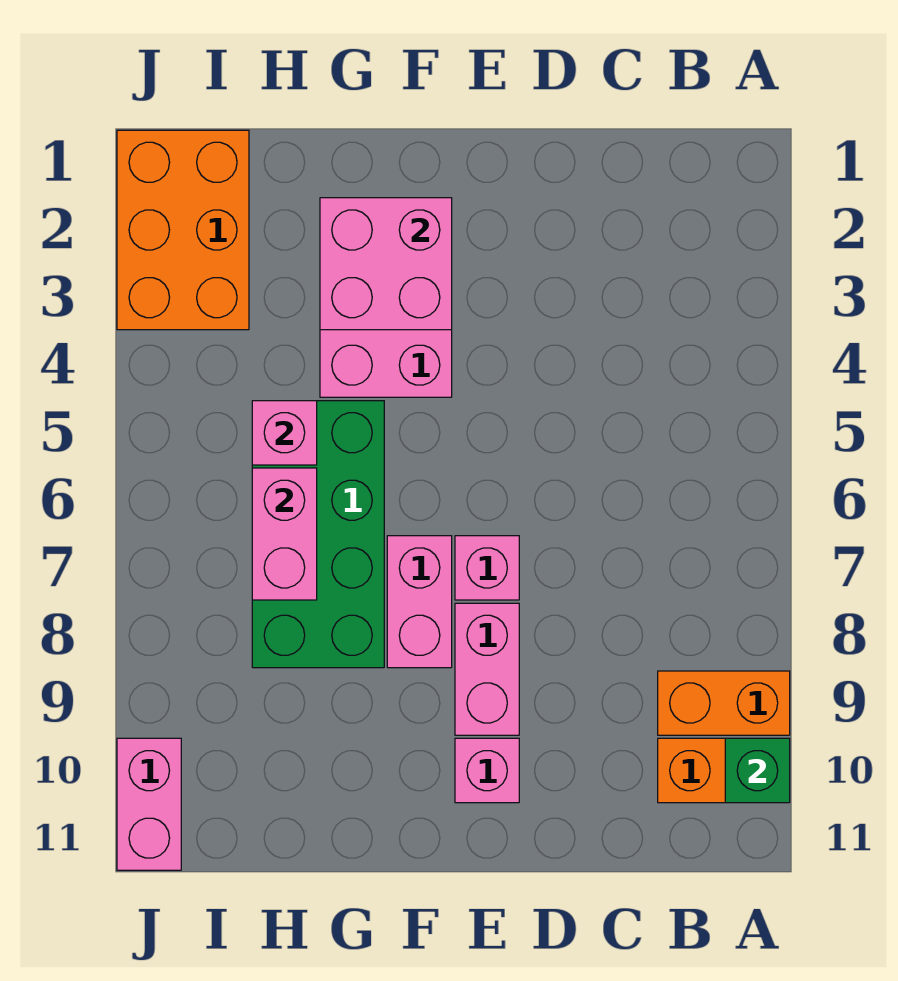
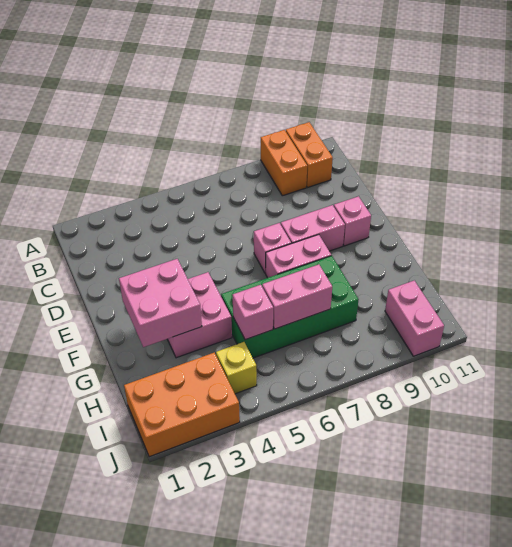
green 1x1 brick [725,738,790,803] -> none
none -> yellow 1x1 brick [216,342,257,394]
pink 1x2 brick [117,738,181,870] -> pink 1x2 brick turned to [385,281,444,356]

